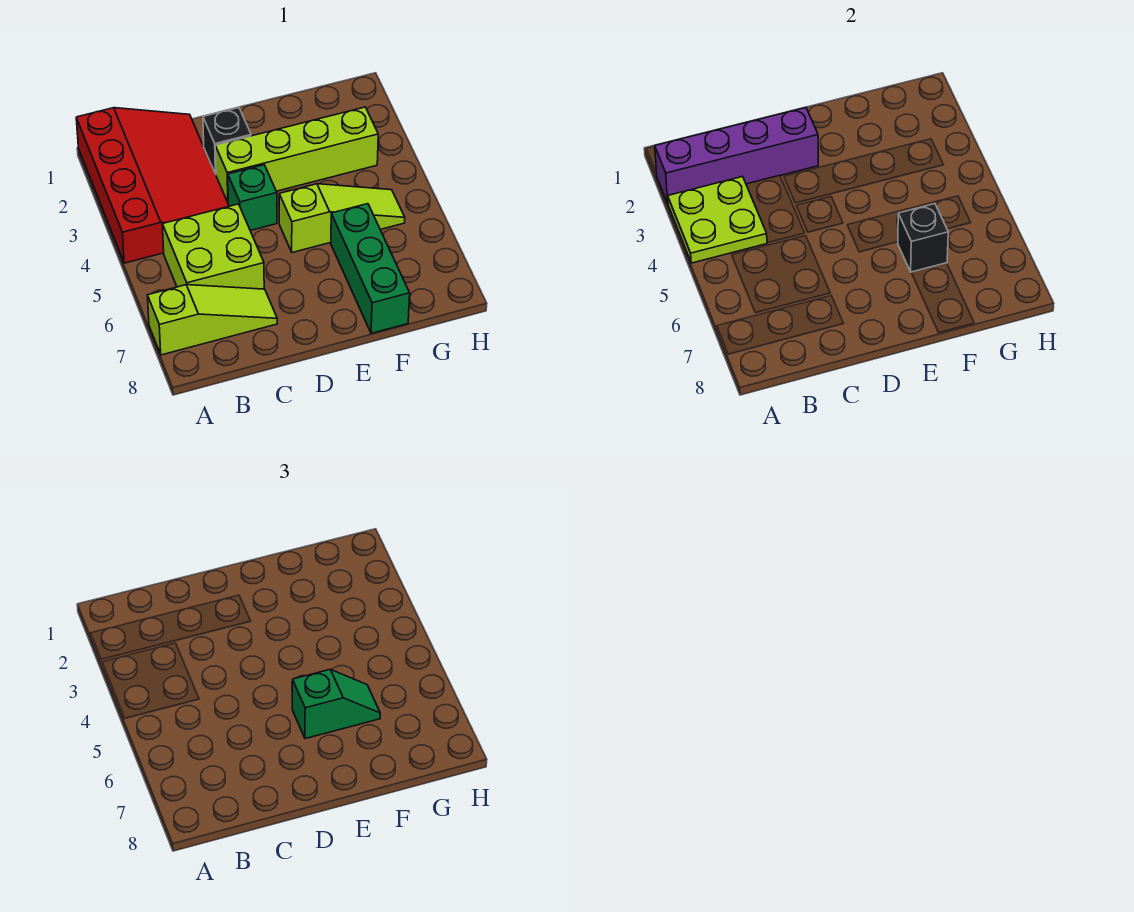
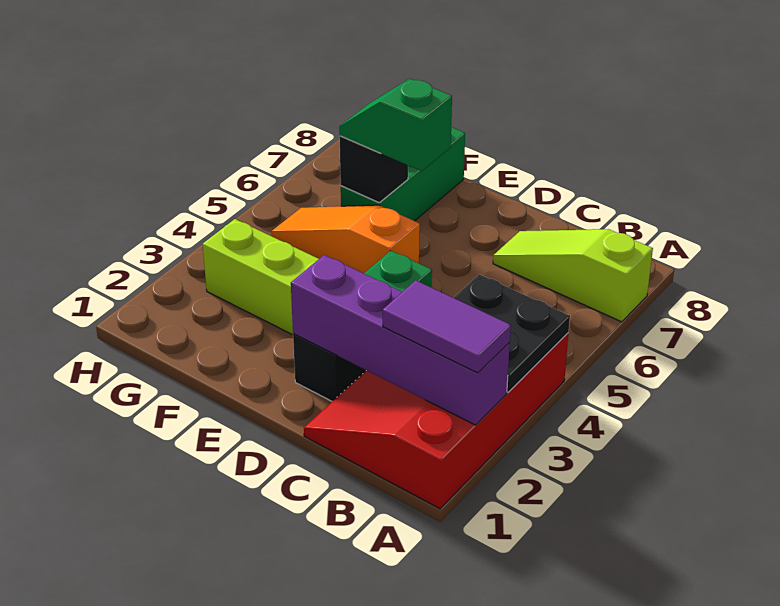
none -> purple 1x2 tile [383,280,511,373]
lime 2x2 plate [668,177,767,263] -> black 2x2 plate [454,274,570,392]
lime 2x2 brick [162,204,264,289] -> none
lime 1x3 slope [279,184,405,253] -> orange 1x3 slope [271,205,420,273]

